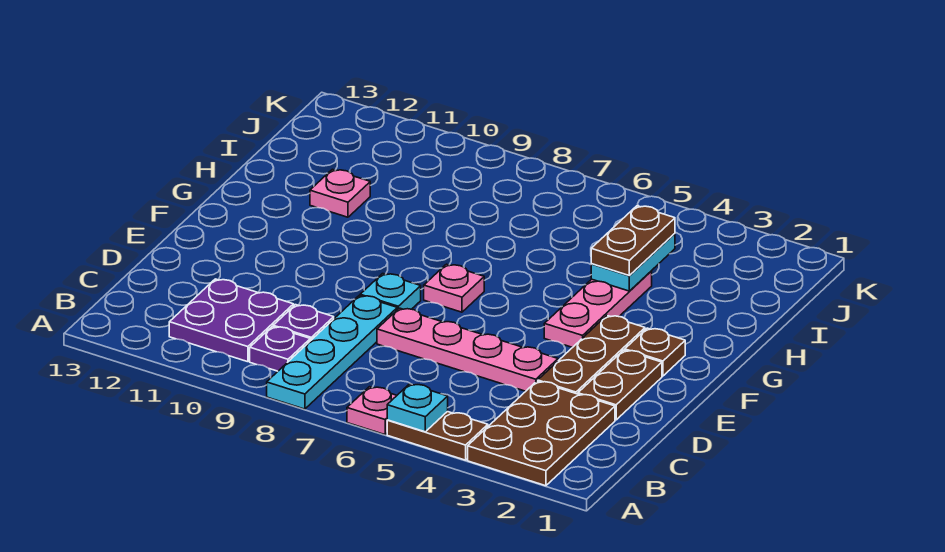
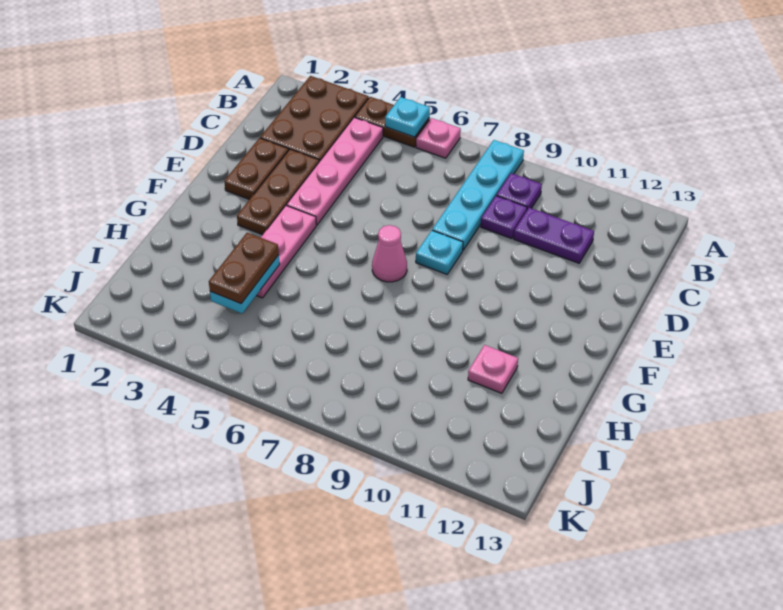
purple 2x2 plate [169,279,294,362] -> purple 1x2 plate [514,208,594,263]
pink 1x4 plate [377,308,558,391] -> pink 1x4 plate turned to [287,117,383,225]
brown 1x1 plate [625,328,685,376] -> none
pink 1x1 plate [424,264,484,312] -> pink 1x1 cone [372,225,407,282]

